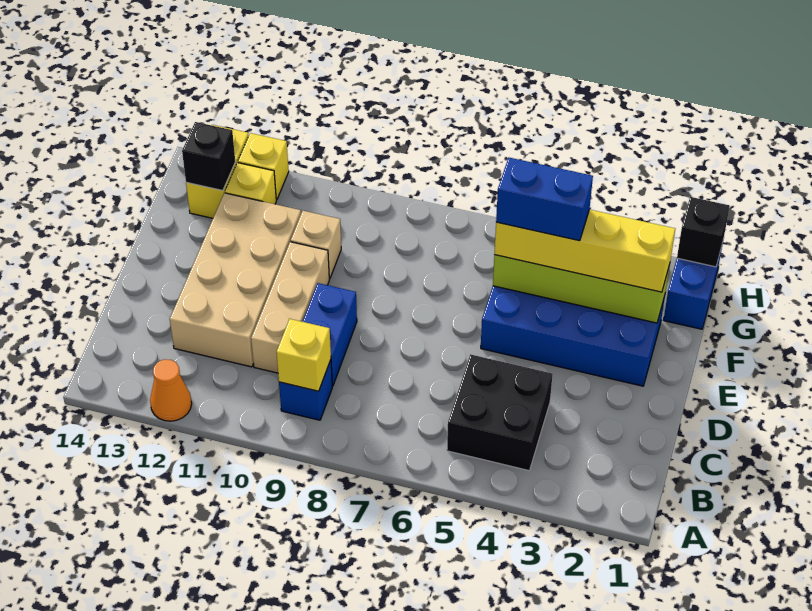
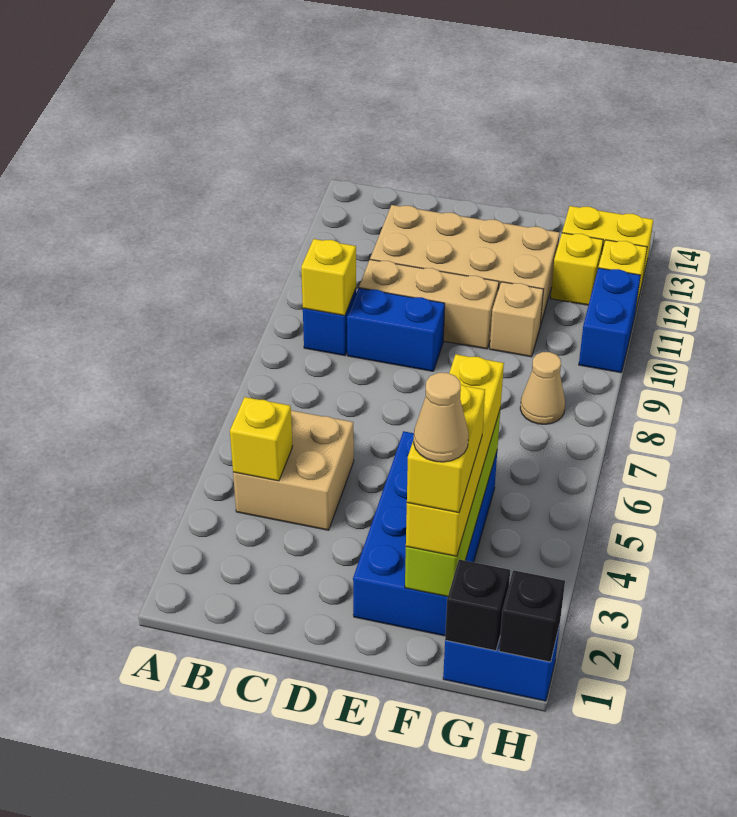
orange 1x1 cone [150,359,192,421] -> none
black 2x2 brick [447,354,553,471] -> tan 2x2 brick [233,410,354,530]
none -> yellow 1x1 brick [230,397,293,481]
none -> yellow 1x2 brick [407,384,485,513]
none -> tan 1x1 cone [414,373,469,462]
blue 1x2 brick [496,158,593,241] -> blue 1x2 brick moved to [579,268,641,373]
none -> tan 1x1 cone [520,352,565,424]
black 1x1 brick [182,122,235,191] -> black 1x1 brick moved to [445,560,510,651]

